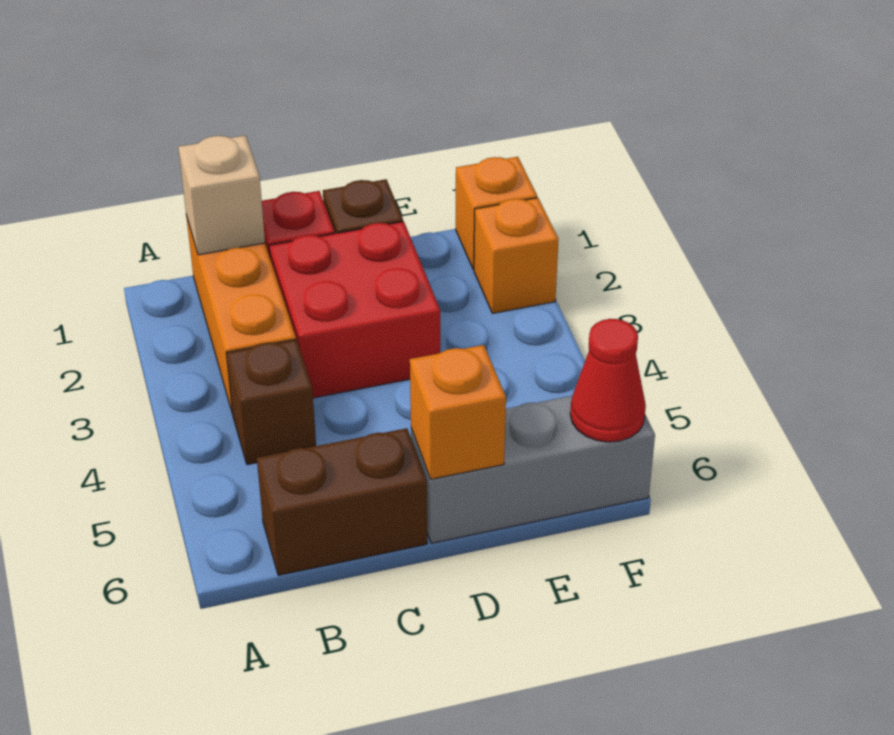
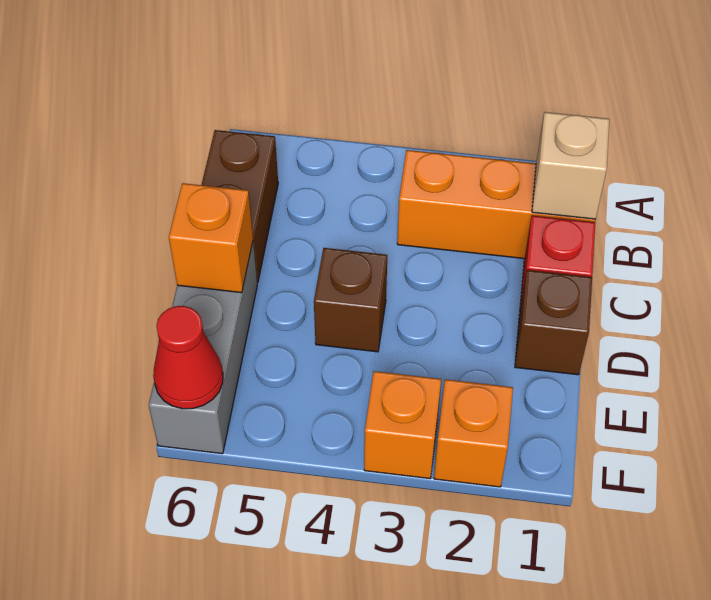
brown 1x1 brick [226,340,316,465] -> brown 1x1 brick moved to [314,248,387,352]
red 2x2 brick [269,222,440,398] -> none
orange 1x1 brick [456,157,537,270] -> orange 1x1 brick moved to [364,371,441,479]

